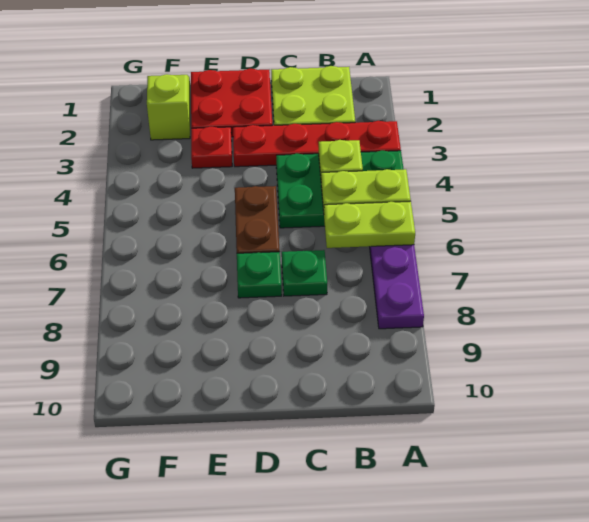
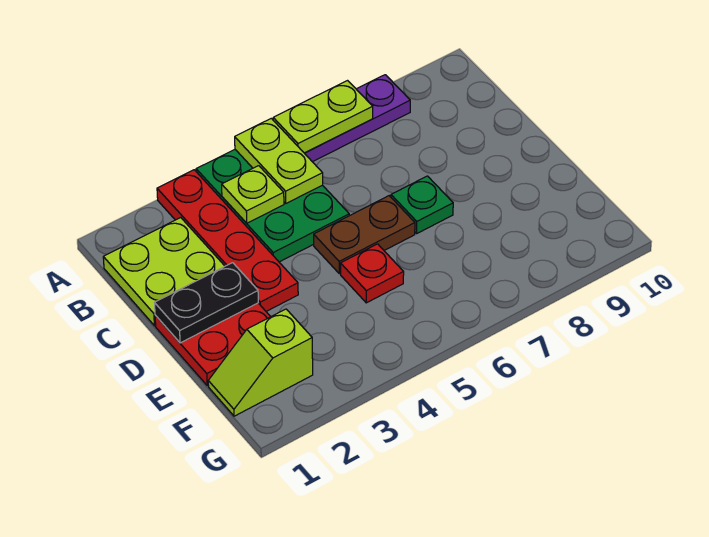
lime 1x2 plate [324,201,415,248] -> lime 1x2 plate turned to [273,81,373,153]
green 1x1 plate [282,250,327,296] -> none
none -> black 1x2 plate [155,263,258,343]
red 1x1 plate [191,126,232,168] -> red 1x1 plate moved to [340,244,404,303]

